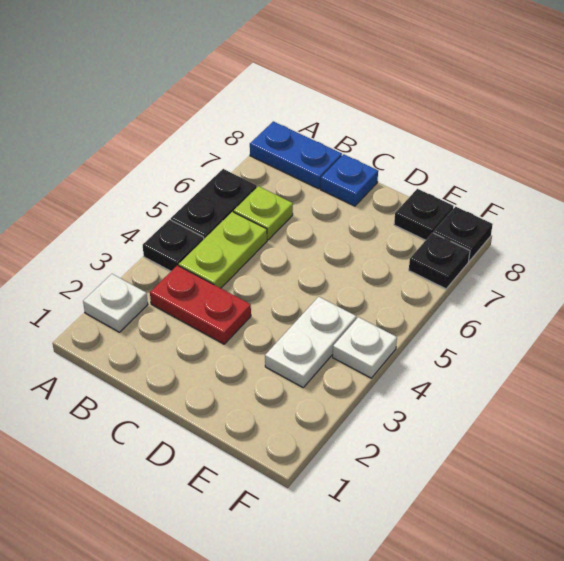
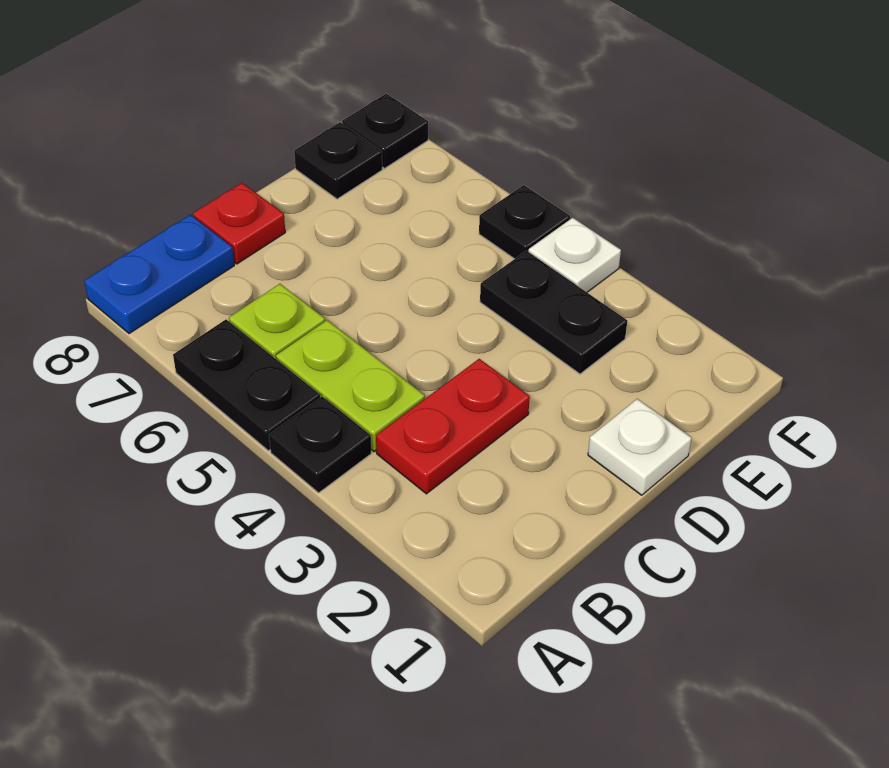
white 1x1 plate [83,274,148,332] -> white 1x1 plate moved to [588,399,692,495]
blue 1x1 plate [320,154,378,206] -> red 1x1 plate [193,183,285,264]
white 1x2 plate [265,297,356,387] -> black 1x2 plate [480,251,627,374]
black 1x1 plate [409,233,470,289] -> black 1x1 plate moved to [479,185,570,259]

